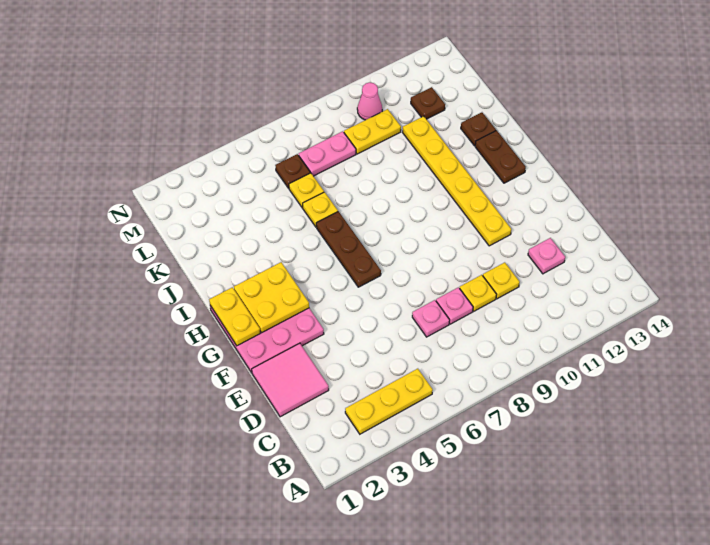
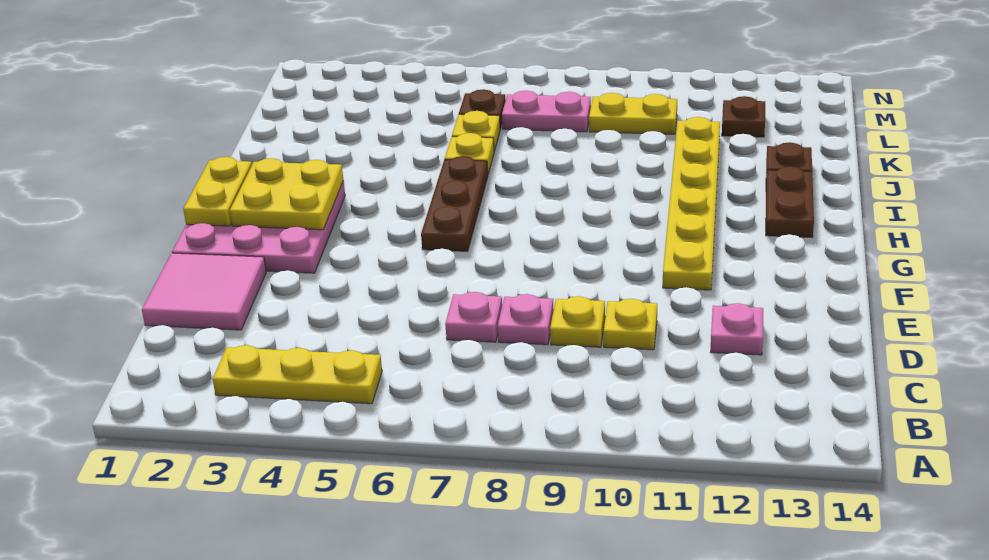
pink 1x1 cone [357,82,382,120] -> none

